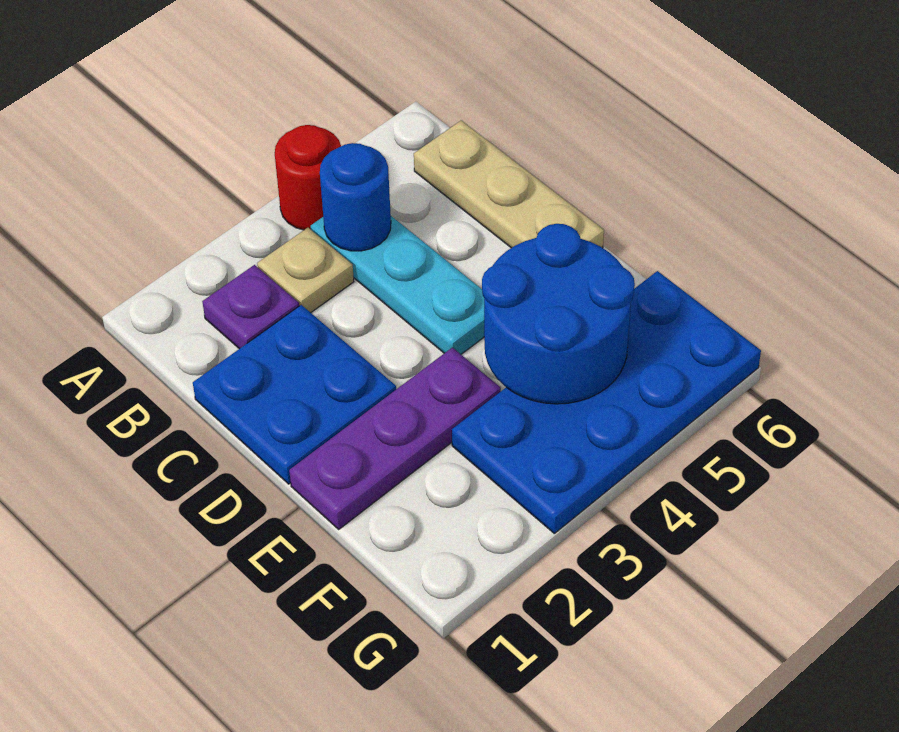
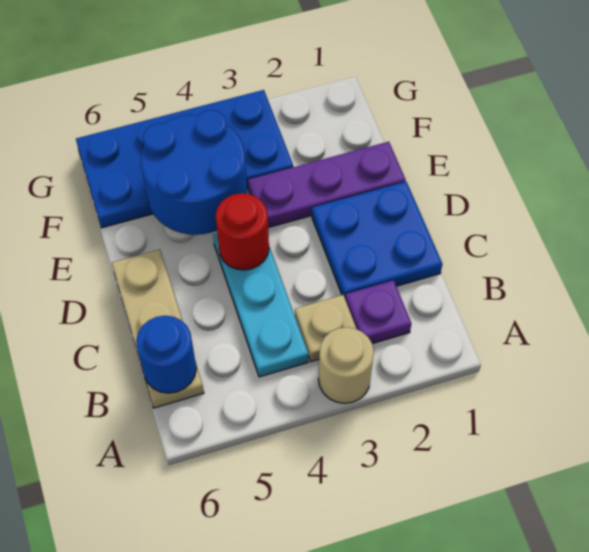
none -> tan 1x1 round brick [318,327,374,403]
red 1x1 round brick [275,125,341,230] -> red 1x1 round brick moved to [216,193,269,270]
blue 1x1 round brick [320,143,391,251] -> blue 1x1 round brick moved to [136,316,196,393]

